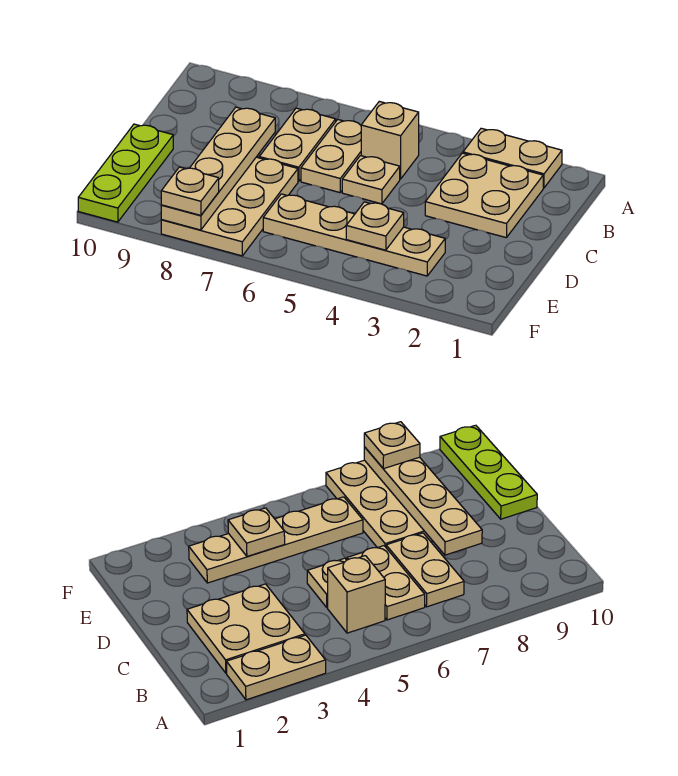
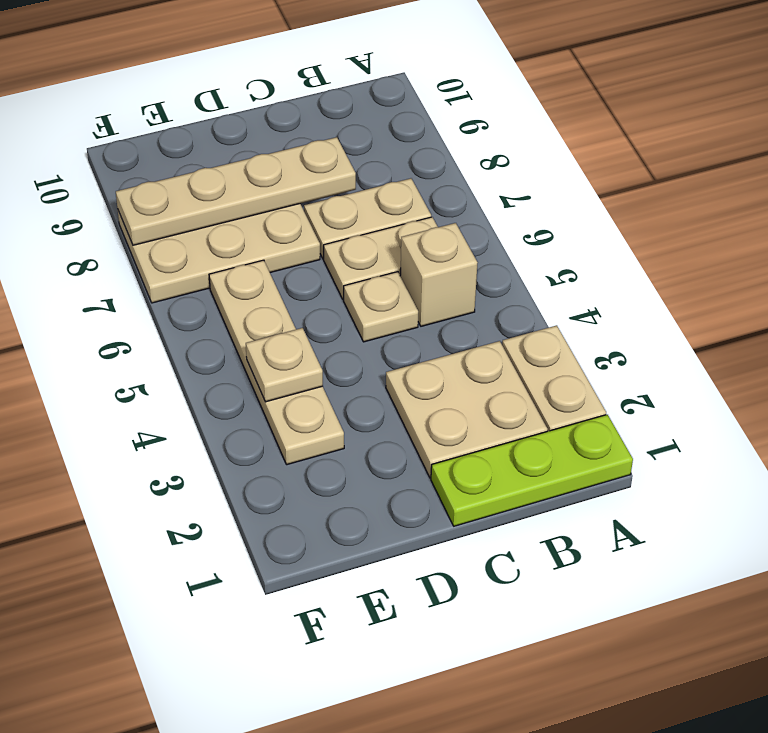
lime 1x3 plate [78,124,173,222] -> lime 1x3 plate moved to [431,415,633,526]
tan 1x1 plate [161,167,219,215] -> none

